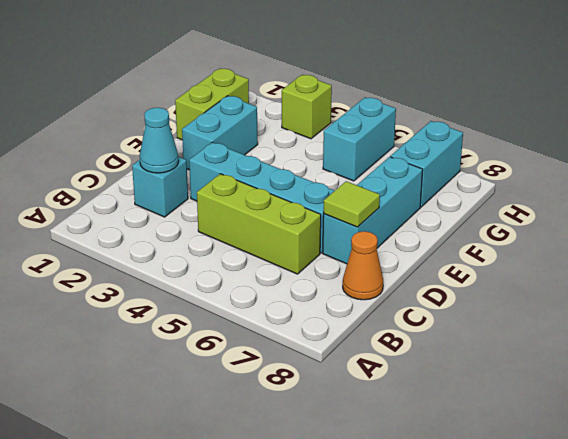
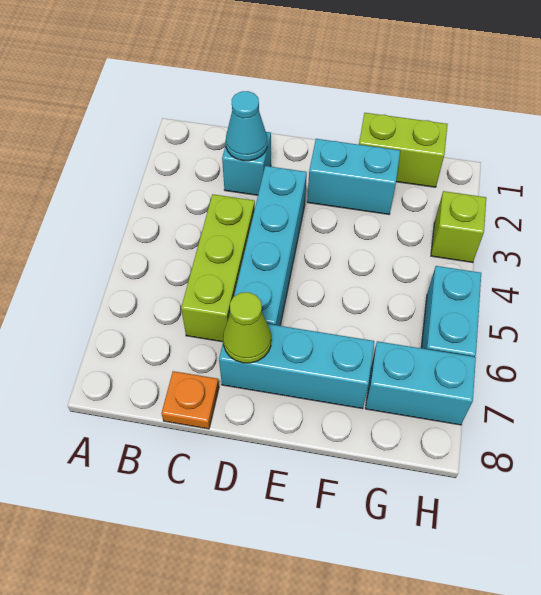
orange 1x1 cone [343,231,383,300] -> orange 1x1 plate [161,371,219,429]
lime 1x1 tile [324,181,380,227] -> lime 1x1 cone [223,292,271,363]
cyan 1x2 brick [323,97,396,181] -> cyan 1x2 brick turned to [421,266,481,357]

